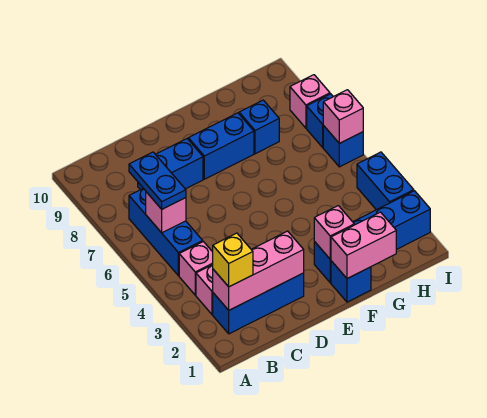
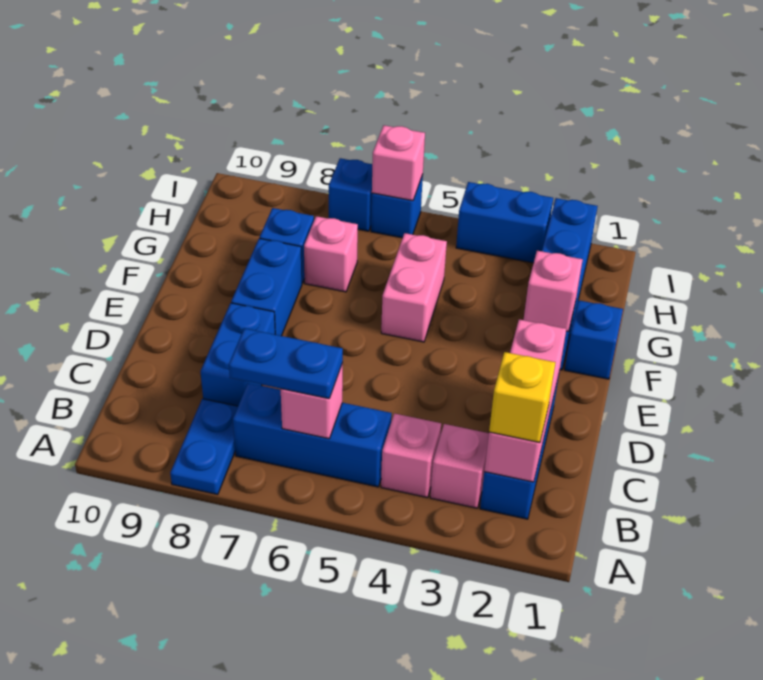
none -> blue 1x2 plate [170,399,238,494]
pink 1x2 brick [331,212,396,279] -> pink 1x2 brick moved to [381,233,447,342]
pink 1x1 brick [290,75,330,128] -> pink 1x1 brick moved to [304,216,358,292]

